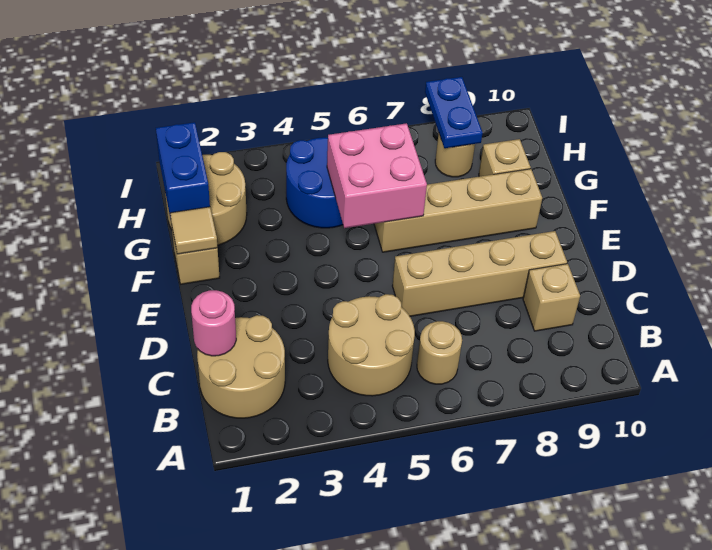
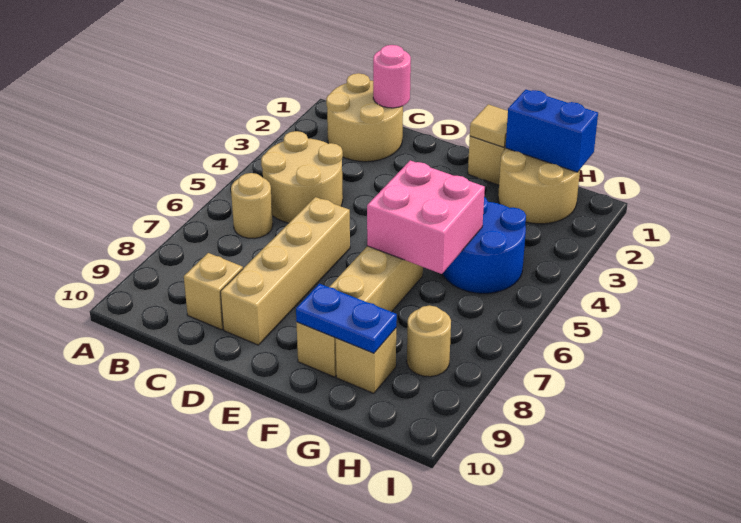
blue 1x2 plate [425,77,483,148] -> blue 1x2 plate moved to [296,284,397,353]

